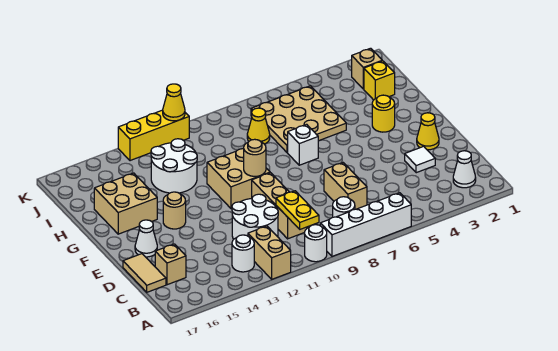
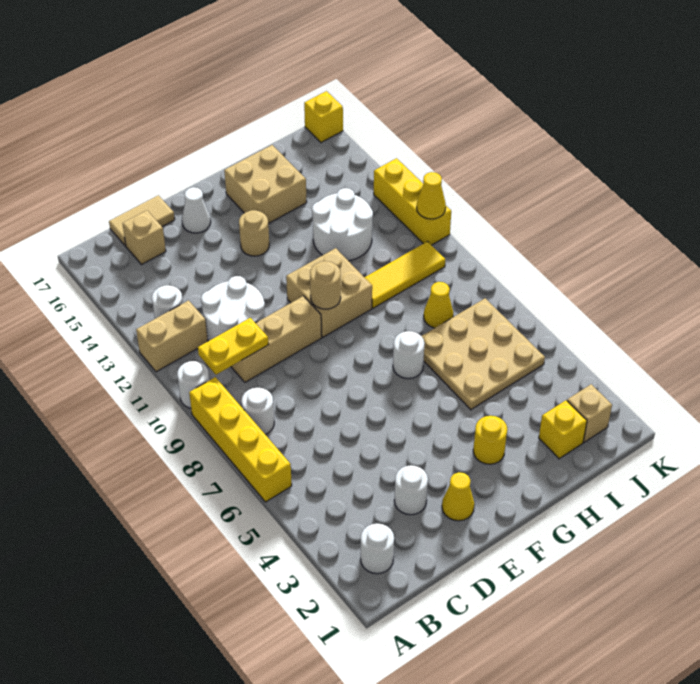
white 1x4 brick [320,193,411,256] -> yellow 1x4 brick [189,377,292,502]
white 1x1 cone [453,151,476,188] -> white 1x1 round brick [361,523,394,574]
tan 1x2 brick [324,163,367,209] -> none
white 1x1 tile [405,146,435,173] -> white 1x1 round brick [394,465,428,515]
white 1x1 brick [288,124,318,165] -> white 1x1 round brick [393,331,425,379]
none -> yellow 1x3 tile [364,241,445,308]
none -> yellow 1x1 brick [304,91,343,142]

